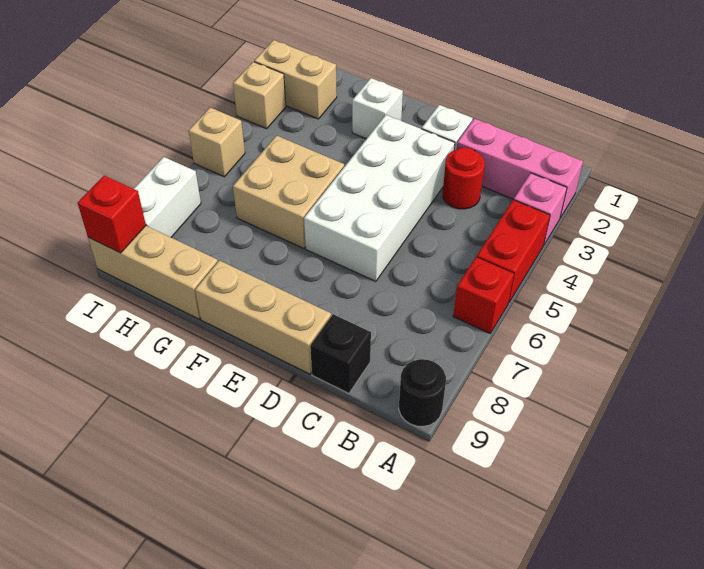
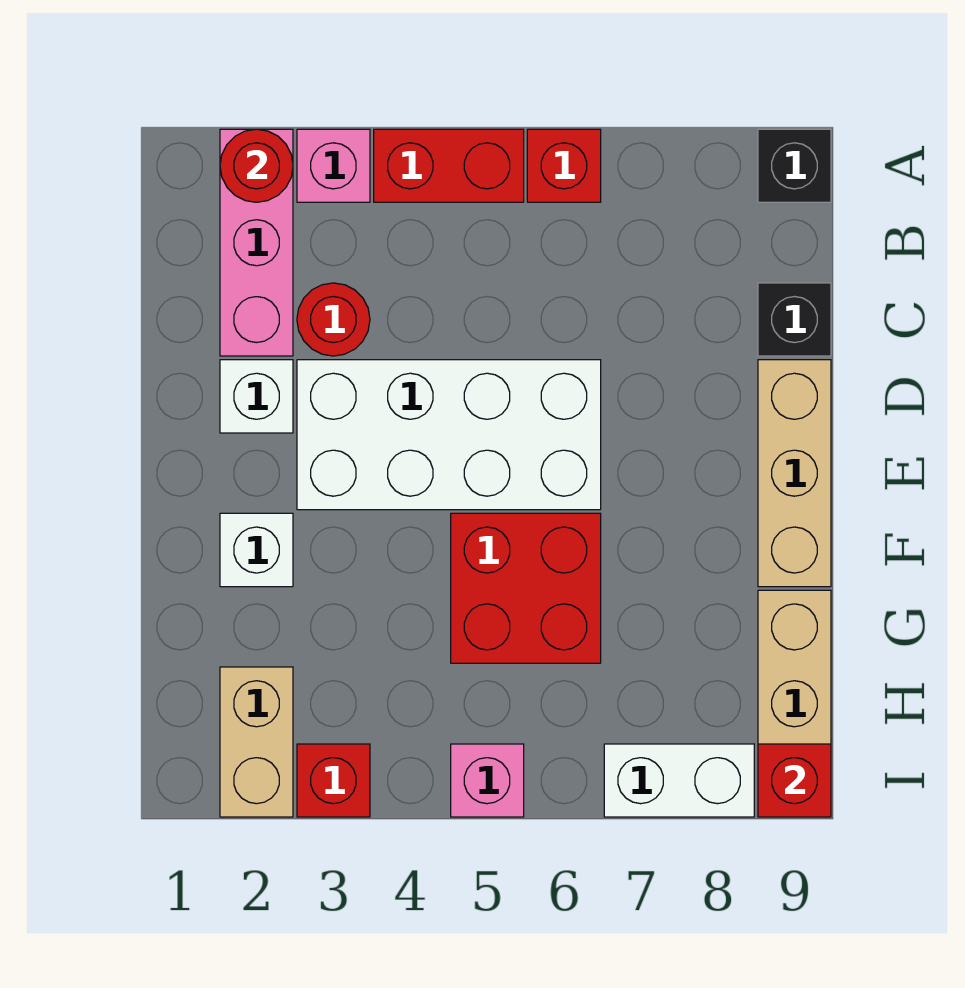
none -> red 1x1 round brick [220,129,293,202]
black 1x1 round brick [399,359,446,426] -> black 1x1 brick [758,129,831,202]
tan 2x2 brick [233,135,344,249] -> red 2x2 brick [451,513,601,663]
tan 1x1 brick [233,62,286,129] -> red 1x1 brick [297,744,370,817]
tan 1x1 brick [189,108,245,177] -> pink 1x1 brick [451,744,524,817]

